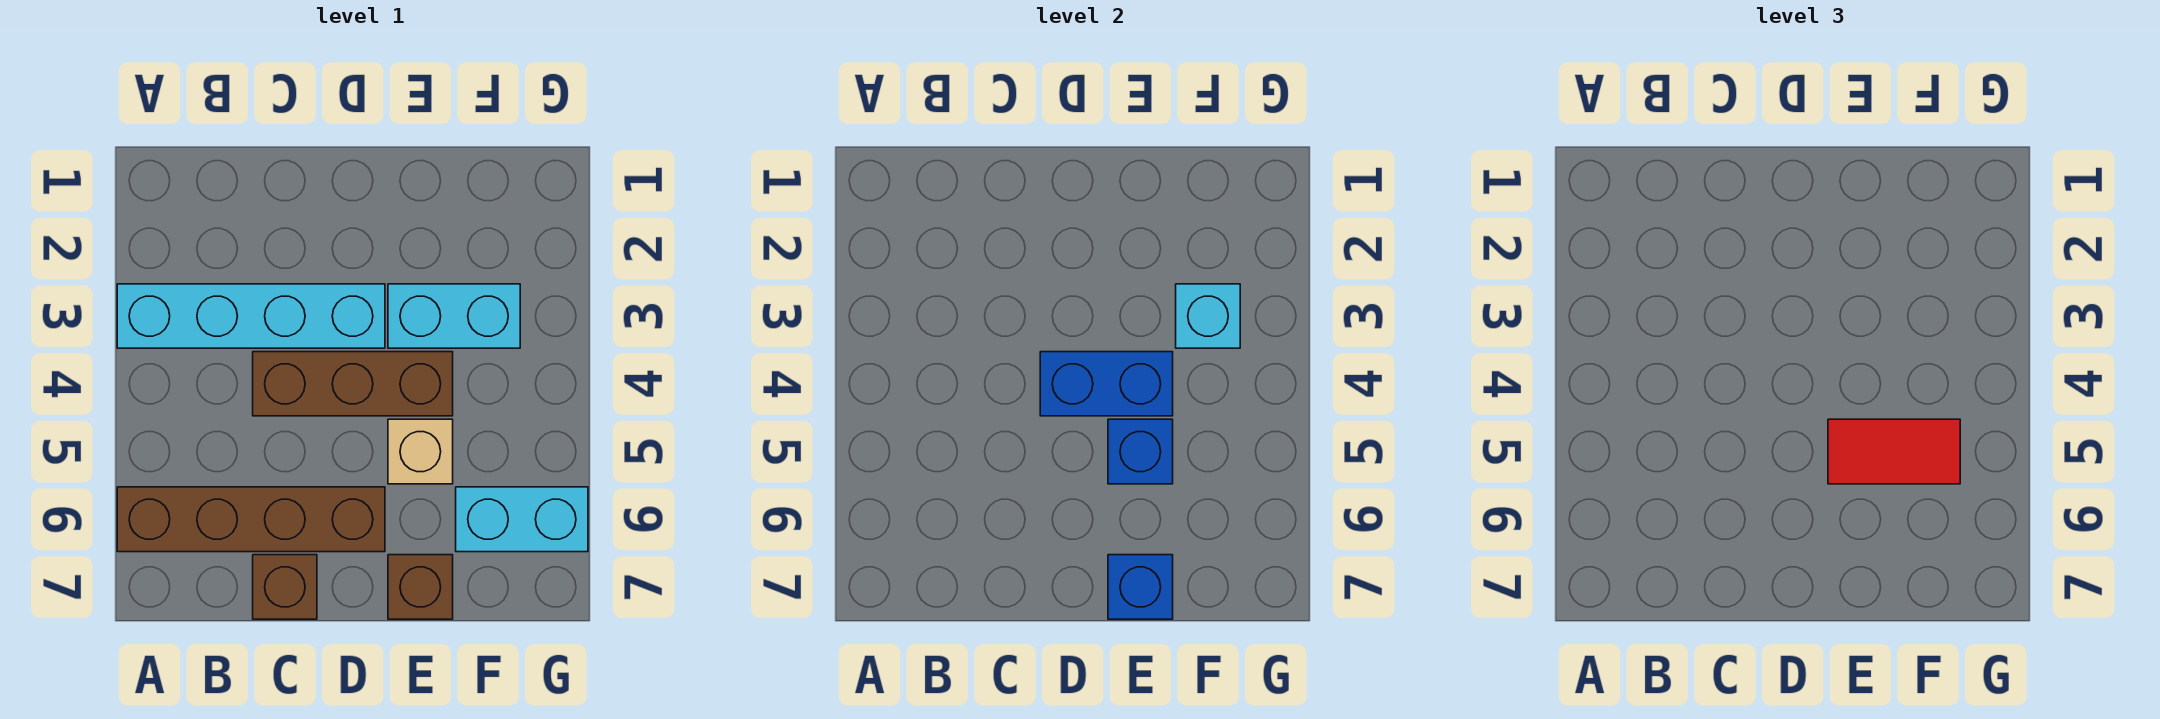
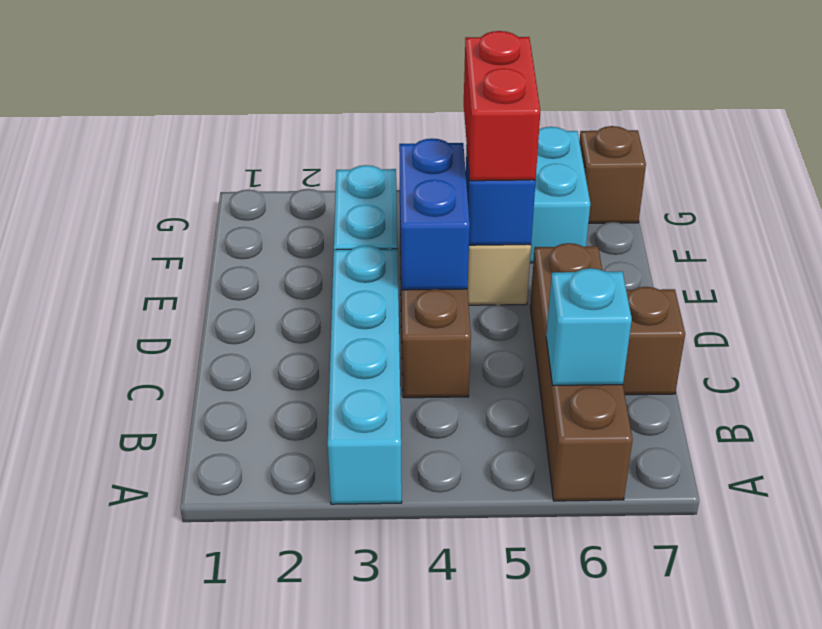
red 1x2 tile [1828,419,1960,484] -> red 1x2 brick [464,31,540,181]
brown 1x1 brick [388,555,453,619] -> brown 1x1 brick moved to [579,126,646,223]
blue 1x1 brick [1108,555,1173,619] -> none
cyan 1x1 brick [1176,284,1240,348] -> cyan 1x1 brick moved to [546,268,632,386]

